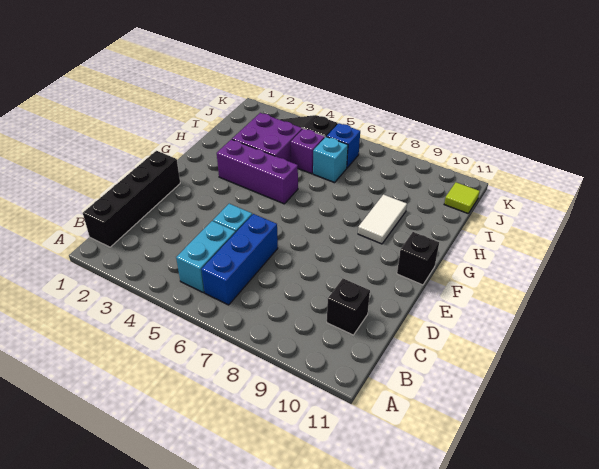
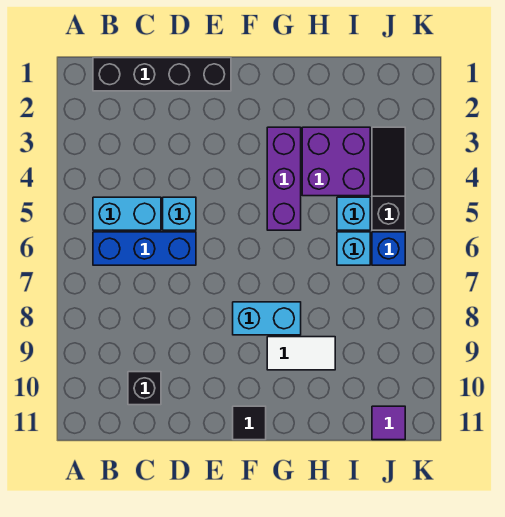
none -> cyan 1x2 brick [233,302,301,335]
black 1x1 brick [397,232,439,285] -> black 1x1 tile [233,406,266,440]
purple 1x1 brick [291,129,325,174] -> cyan 1x1 brick [337,197,370,230]
lime 1x1 tile [444,182,480,214] -> purple 1x1 tile [372,406,405,440]

